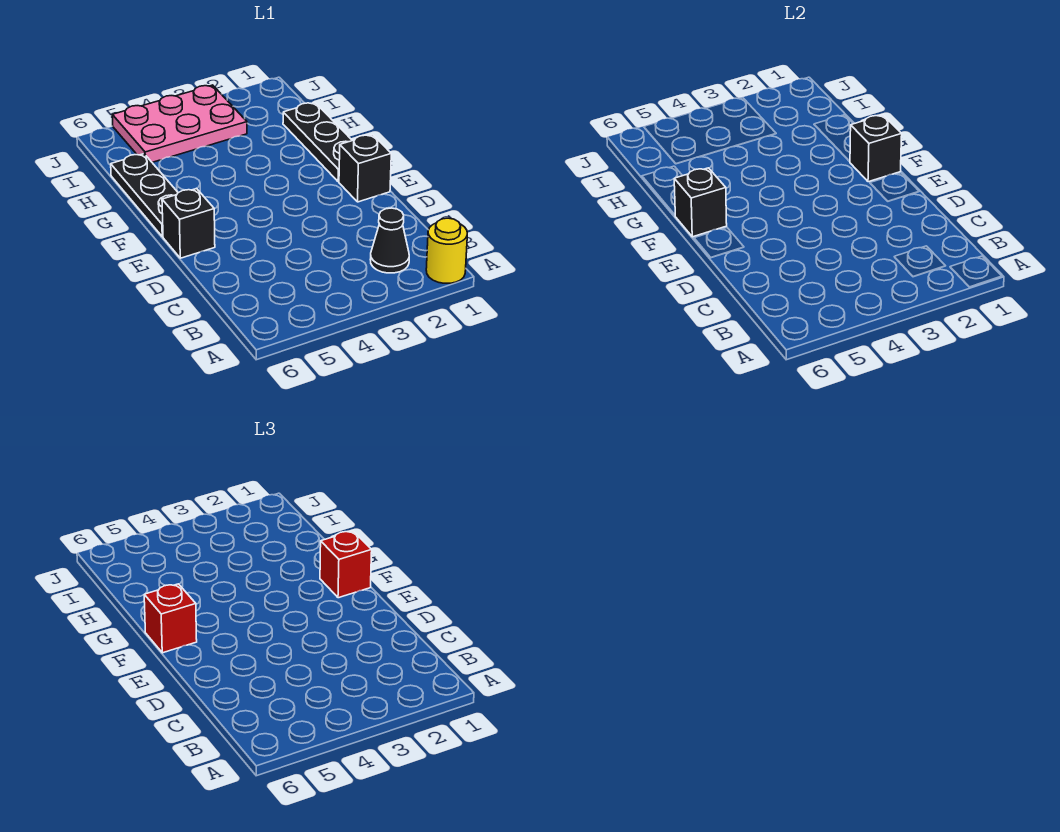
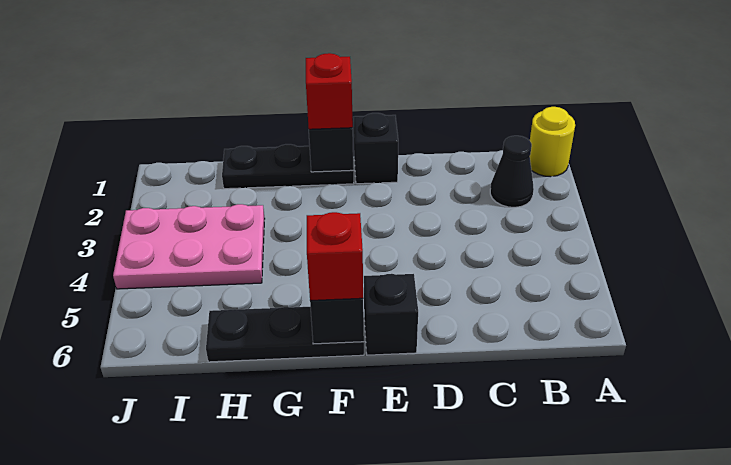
pink 2x3 plate [112,85,247,162] -> pink 2x3 plate turned to [113,204,265,289]

